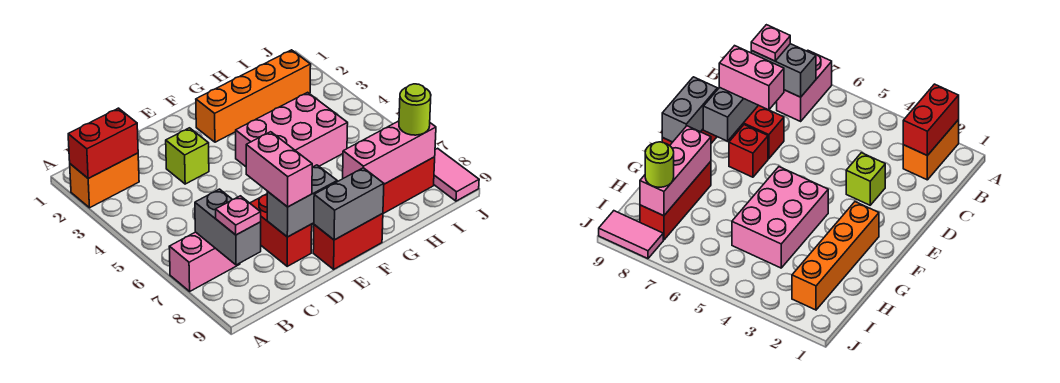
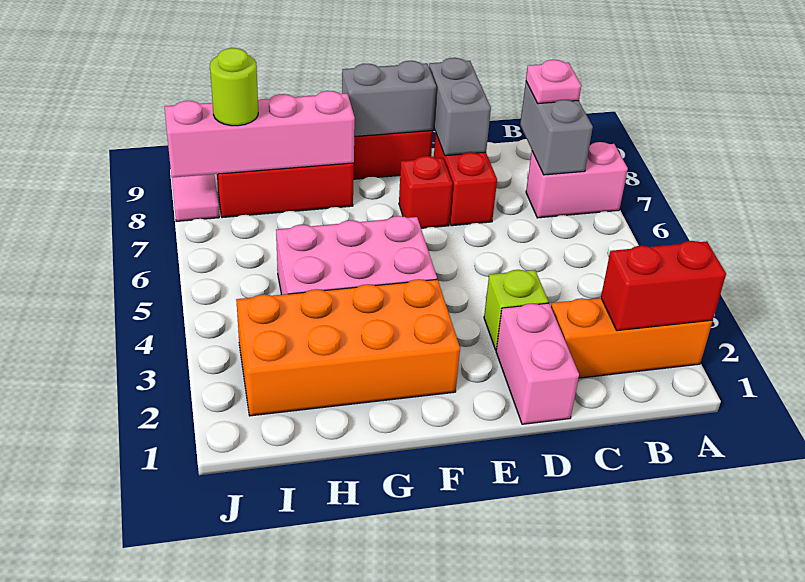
orange 1x2 brick [70,153,139,208] -> orange 1x3 brick [551,298,712,378]
pink 1x2 brick [246,132,312,207] -> pink 1x2 brick moved to [496,303,579,424]
grey 1x2 brick [267,165,337,237] -> grey 1x2 brick turned to [429,58,491,156]
orange 1x4 brick [196,50,311,142] -> orange 2x4 brick [236,279,460,416]
pink 1x3 brick [343,121,436,184] -> pink 1x4 brick [165,91,355,178]

